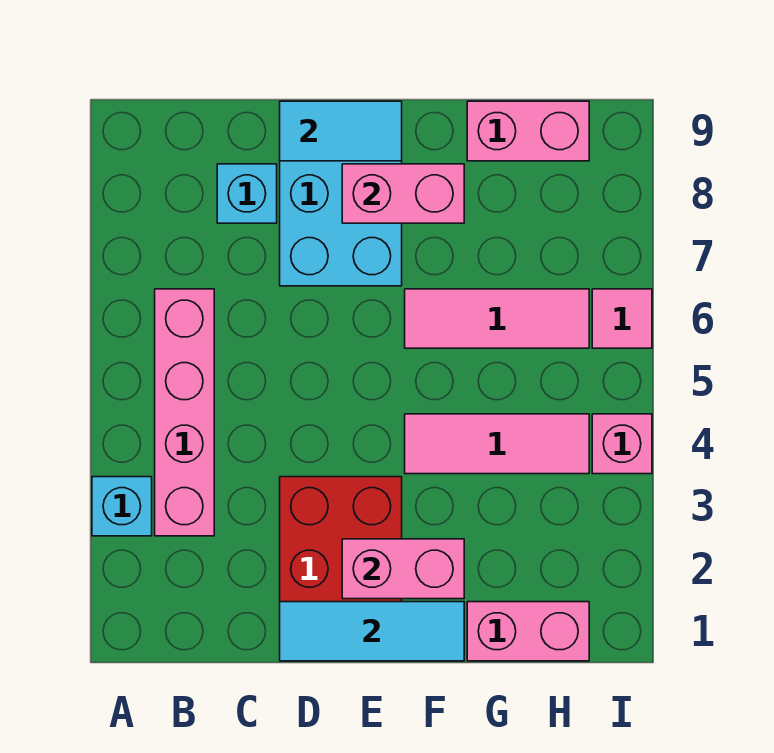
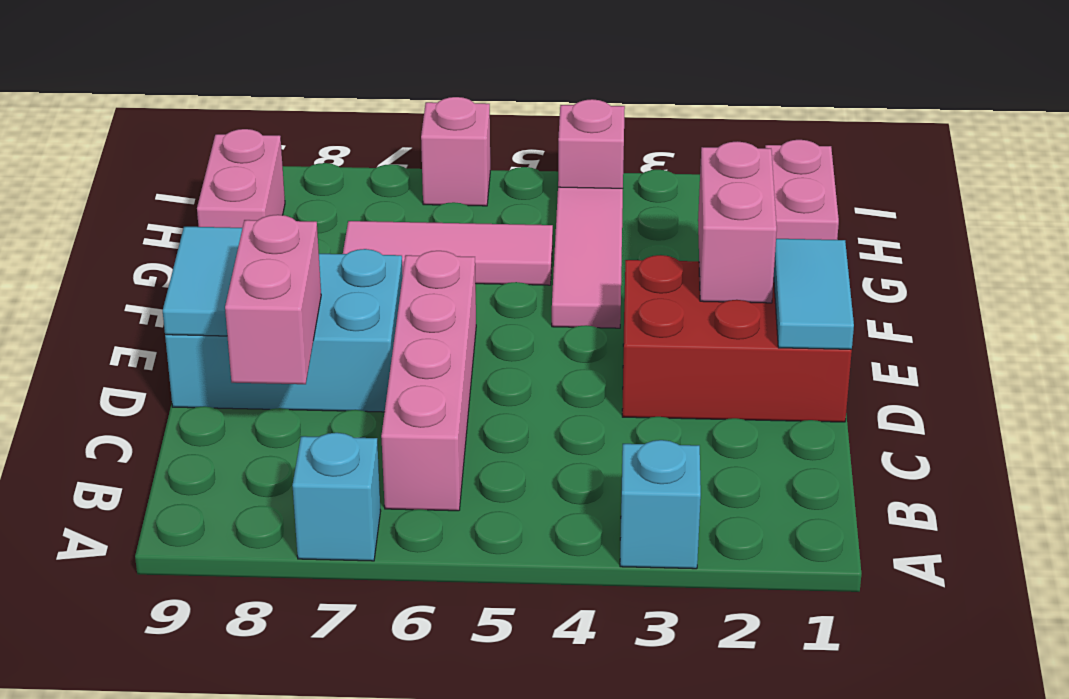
pink 1x4 brick [155,289,214,536] -> pink 1x4 brick turned to [381,251,476,511]
cyan 1x1 brick [217,164,277,223] -> cyan 1x1 brick moved to [292,433,381,561]
cyan 1x3 tile [280,602,464,661] -> cyan 1x2 tile [774,239,854,349]
pink 1x2 brick [342,164,464,223] -> pink 1x2 brick moved to [225,215,321,384]
pink 1x3 tile [405,289,589,348] -> pink 1x3 tile turned to [343,221,553,285]
pink 1x1 tile [592,289,652,348] -> pink 1x1 brick [421,97,490,206]

